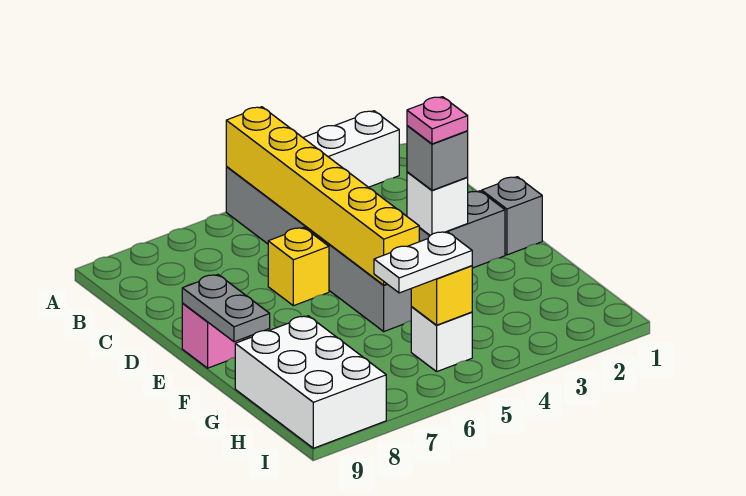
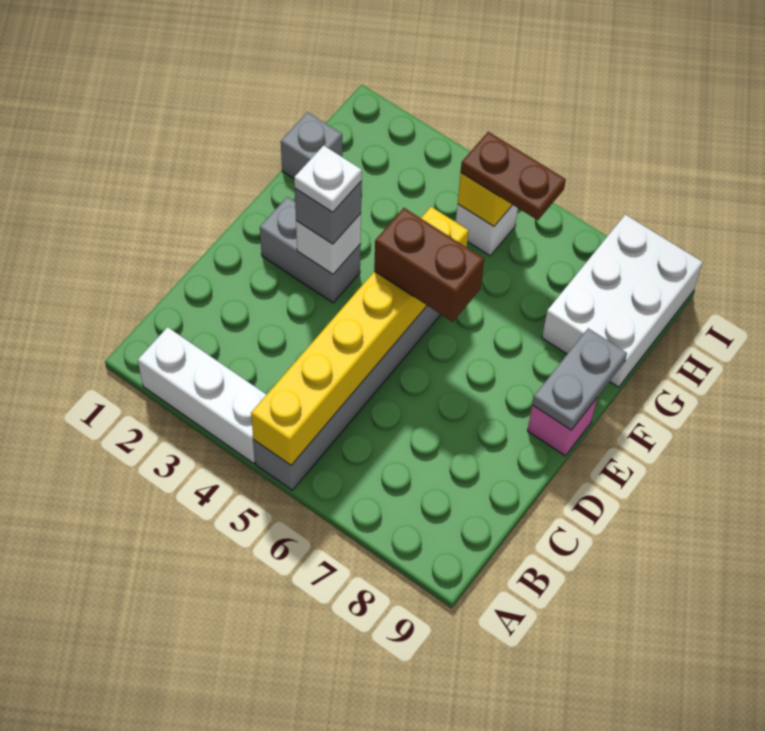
yellow 1x1 brick [268,227,329,306] -> none
grey 1x1 brick [482,177,542,255] -> grey 1x1 brick moved to [281,112,342,179]
pink 1x1 plate [407,97,468,144] -> white 1x1 plate [294,145,362,212]
none -> brown 1x2 brick [374,208,484,322]
white 1x2 plate [374,232,472,293] -> brown 1x2 plate [461,132,566,220]

